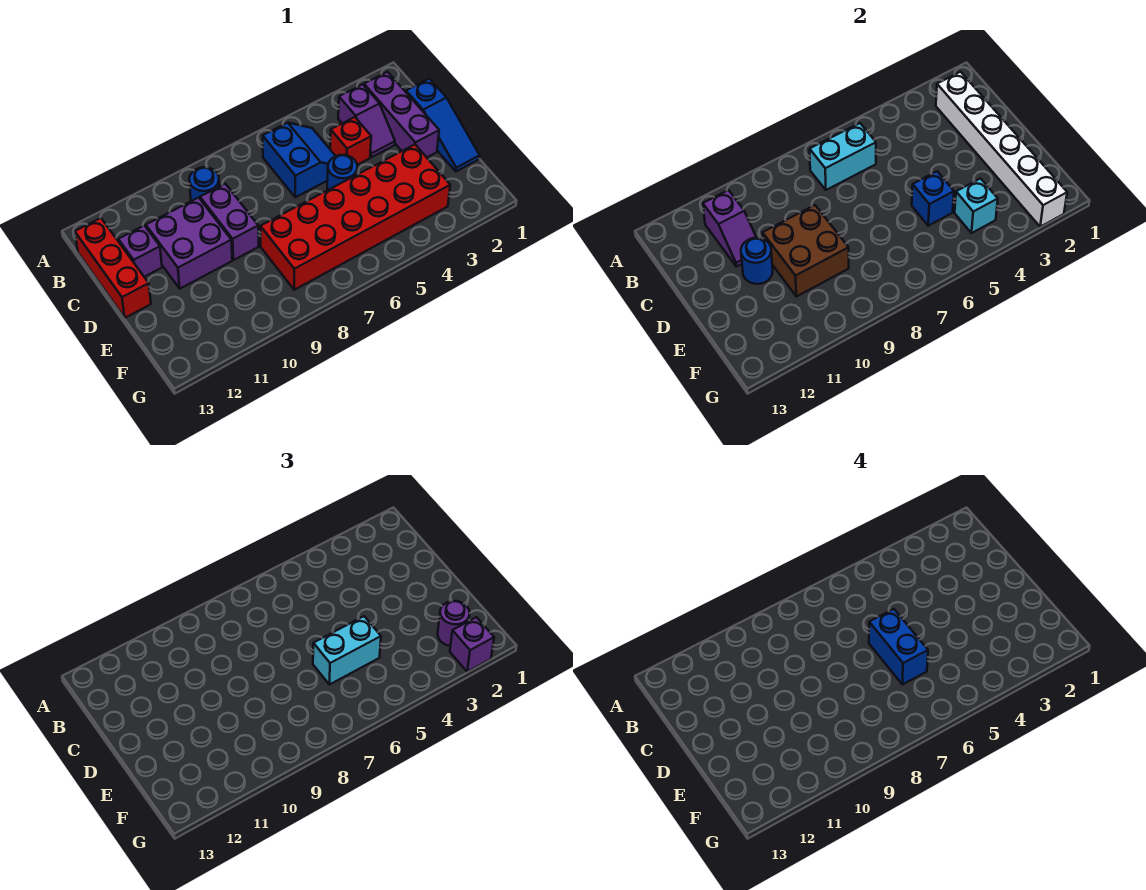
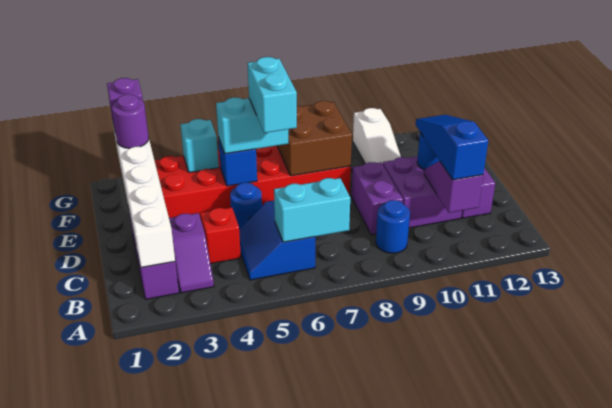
purple 1x2 slope [338,84,395,157] -> purple 1x2 slope turned to [169,213,214,293]
red 1x3 brick [75,218,151,318] -> none
blue 1x3 slope [406,79,480,171] -> blue 1x3 slope moved to [416,115,488,180]
blue 1x2 brick [869,609,928,685] -> cyan 1x2 brick [248,57,297,133]
brown 2x2 brick [763,205,849,297] -> brown 2x2 brick moved to [277,101,352,176]
none -> white 1x3 slope [353,108,401,164]

